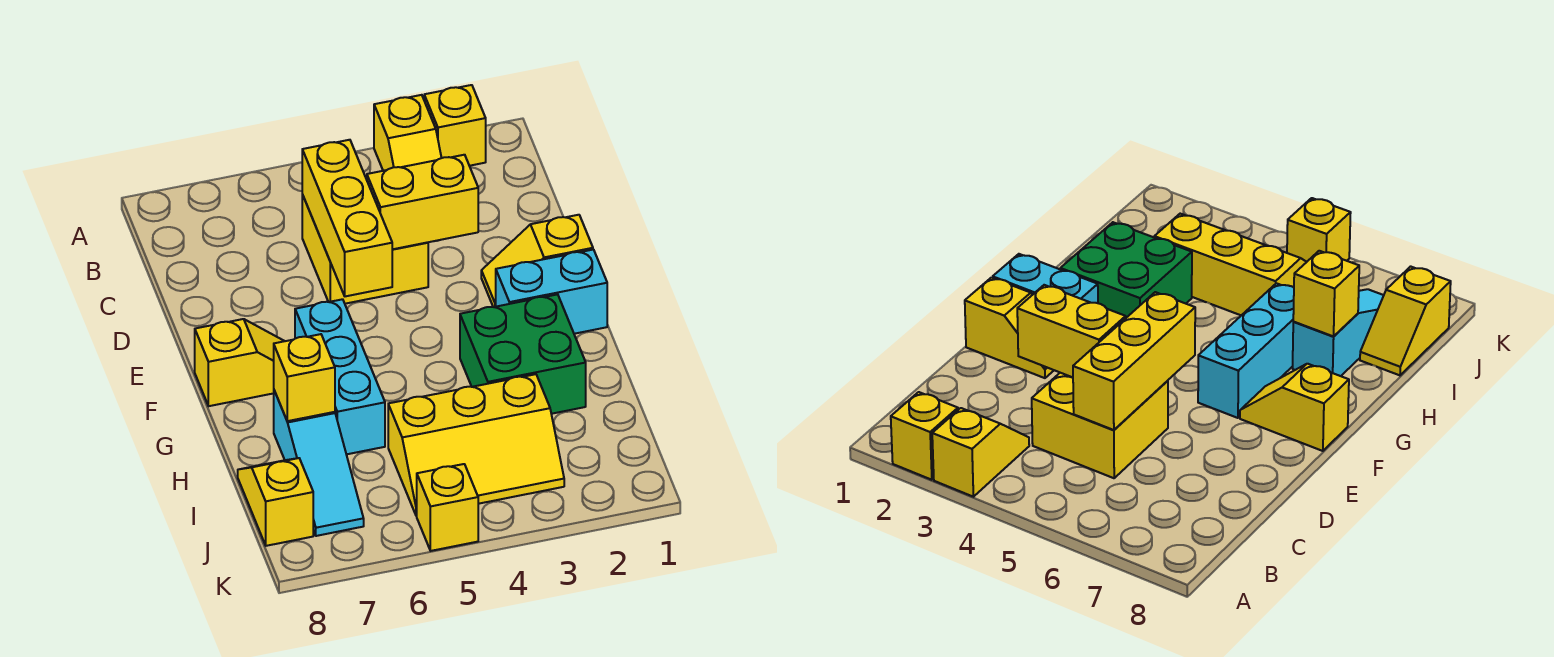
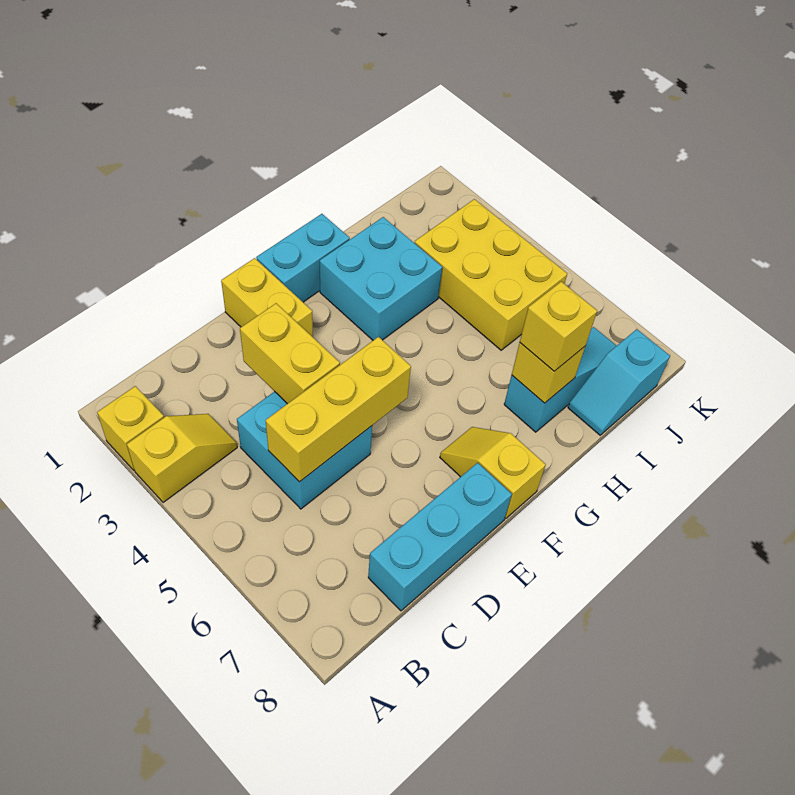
yellow 2x2 brick [302,195,428,304] -> cyan 2x2 brick [237,391,372,509]
yellow 1x2 slope [481,215,593,307] -> yellow 1x2 brick [221,258,313,337]
cyan 1x2 brick [496,250,607,334] -> cyan 1x2 brick turned to [256,214,350,302]
cyan 1x3 brick [295,299,385,454] -> cyan 1x3 brick moved to [368,463,512,611]
green 2x2 brick [460,294,586,414] -> cyan 2x2 brick [320,217,442,340]
yellow 2x3 slope [388,374,564,516] -> yellow 2x3 brick [415,199,567,350]
yellow 1x2 slope [238,458,313,546] -> cyan 1x2 slope [568,329,670,435]
yellow 1x1 brick [417,464,478,551] -> yellow 1x1 brick moved to [520,282,597,371]

